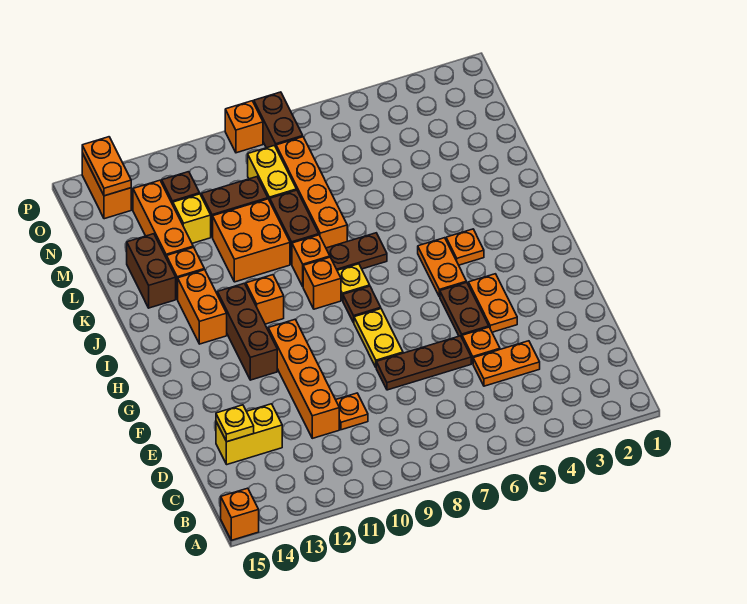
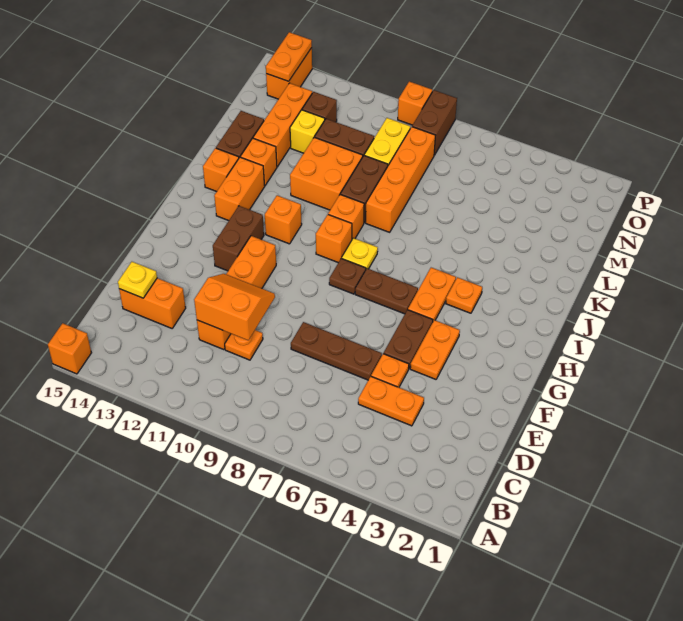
none -> orange 2x2 slope [194,274,275,340]
yellow 1x2 brick [216,404,282,464] -> orange 1x2 brick [119,278,186,328]
yellow 1x2 plate [354,309,403,367] -> none
brown 1x3 brick [217,283,277,380] -> brown 1x2 brick [213,206,264,271]
brown 1x2 plate [326,233,387,270] -> brown 1x2 plate moved to [355,268,418,314]
none -> orange 1x1 brick [203,148,239,192]

